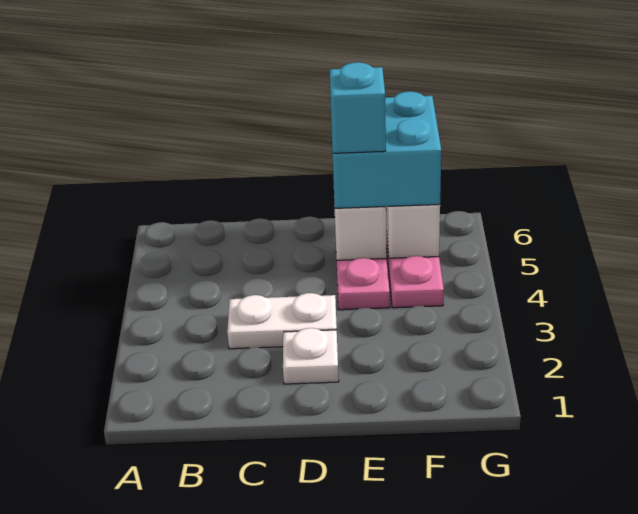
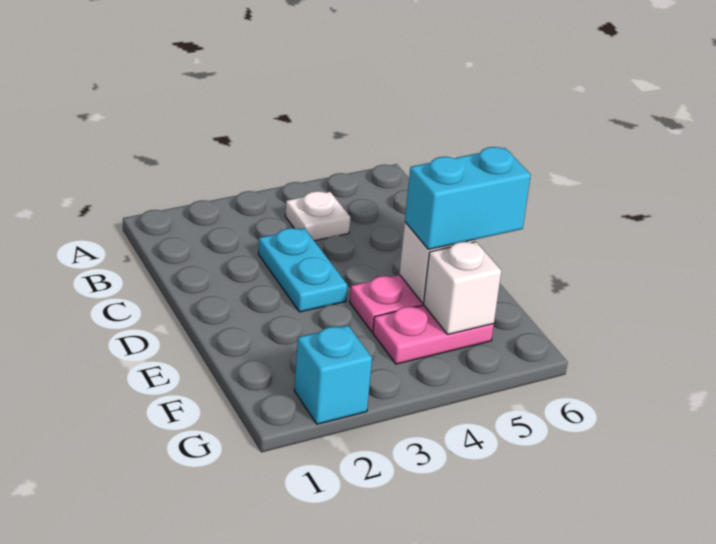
white 1x2 plate [227,293,337,349] -> cyan 1x2 plate [258,228,347,312]
white 1x1 plate [283,328,339,384] -> white 1x1 plate moved to [285,191,351,241]
cyan 2x2 brick [331,91,441,208] -> cyan 1x2 brick [405,147,531,250]
cyan 1x1 brick [330,62,386,153] -> cyan 1x1 brick moved to [294,326,372,424]

